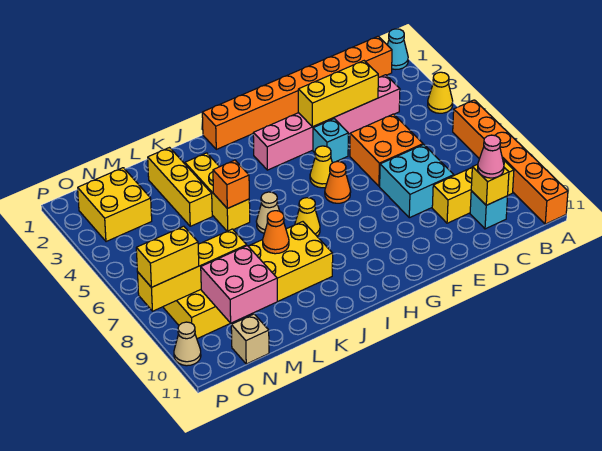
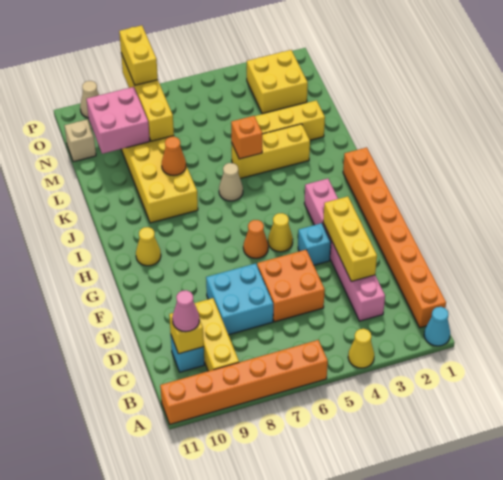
yellow 1x1 cone [295,198,320,236] -> yellow 1x1 cone moved to [136,227,161,266]

